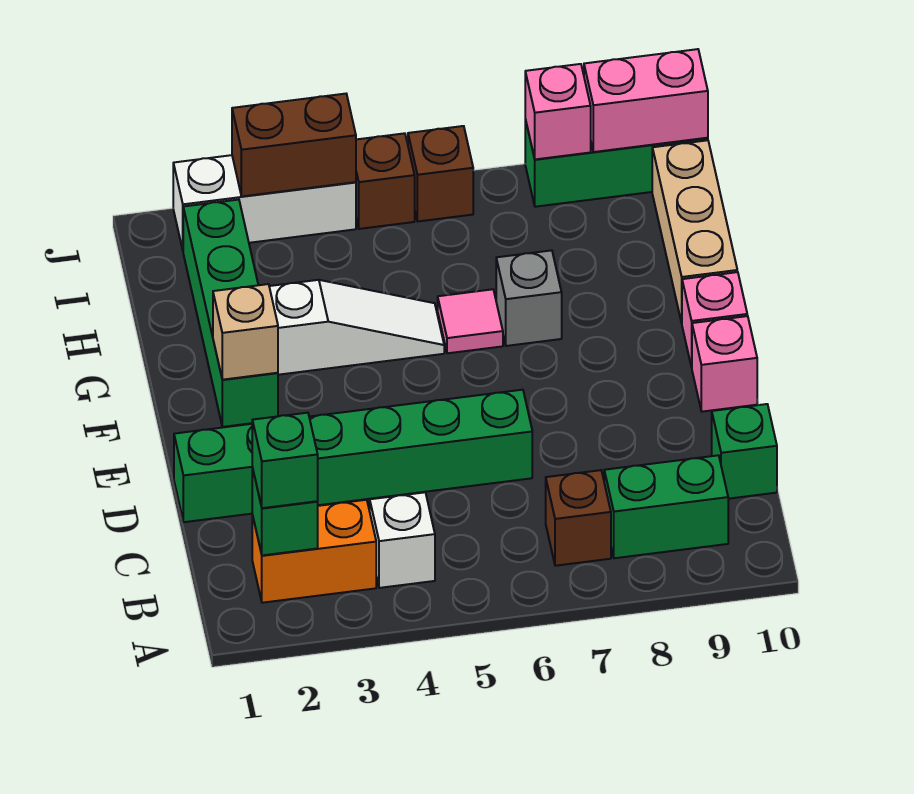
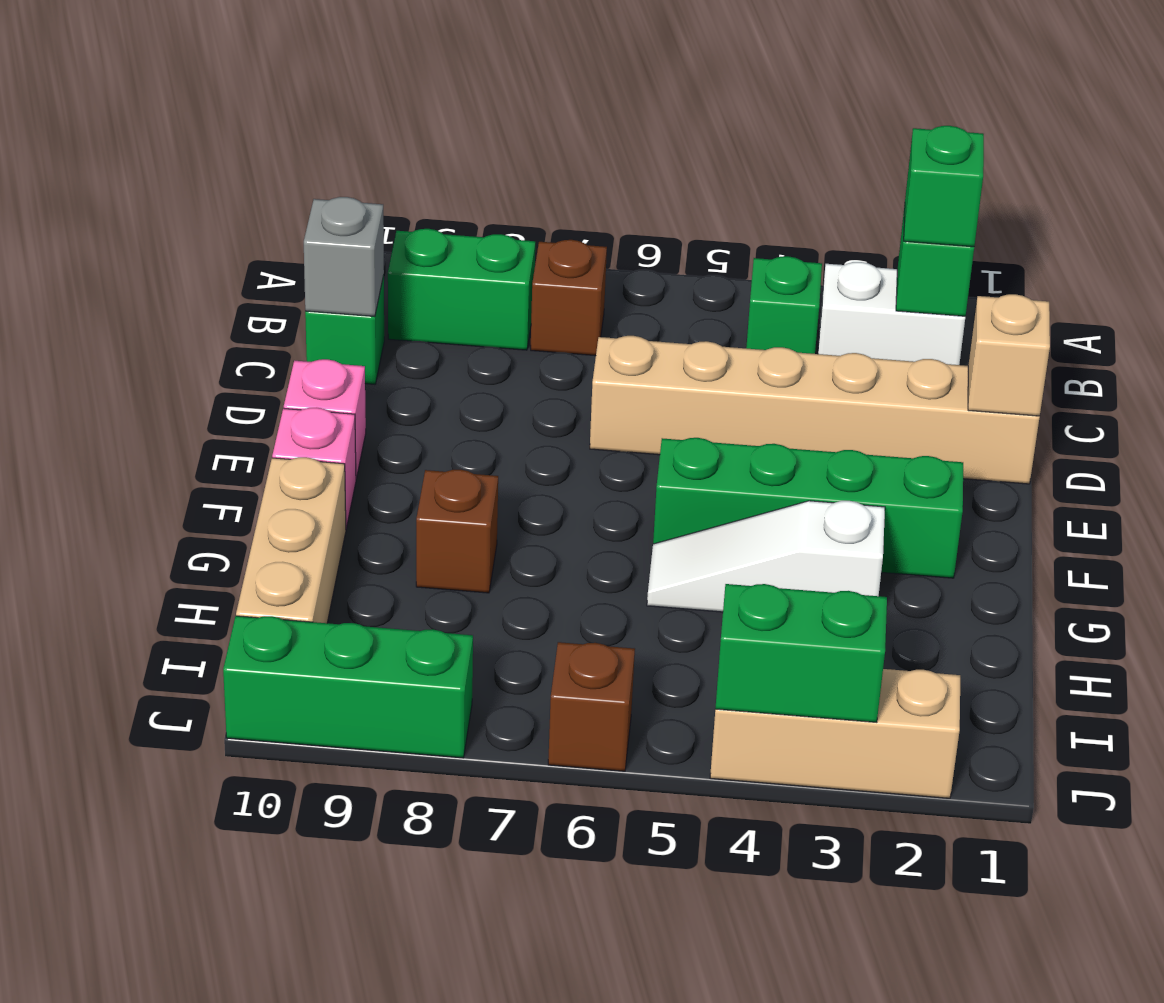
orange 1x2 brick [252,500,376,603] -> white 1x2 brick [818,262,965,365]
white 1x1 brick [370,492,435,588] -> green 1x1 brick [746,256,822,354]
green 1x6 brick [174,390,532,522] -> tan 1x6 brick [590,336,1040,484]
green 1x4 brick [183,200,278,427] -> green 1x4 brick turned to [653,438,963,578]
tan 1x1 brick [213,284,278,380] -> tan 1x1 brick moved to [968,294,1050,416]
pink 1x1 tile [438,289,503,353] -> none
grey 1x1 brick [496,250,562,346] -> grey 1x1 brick moved to [304,197,384,317]
white 1x3 brick [173,155,356,250] -> tan 1x3 brick [710,669,960,798]
brown 1x2 brick [232,94,356,196] -> green 1x2 brick [715,584,887,722]
brown 1x1 brick [356,133,415,229] -> brown 1x1 brick moved to [416,470,498,593]
pink 1x1 brick [525,64,591,159] -> none
pink 1x2 brick [584,49,708,152] -> none

